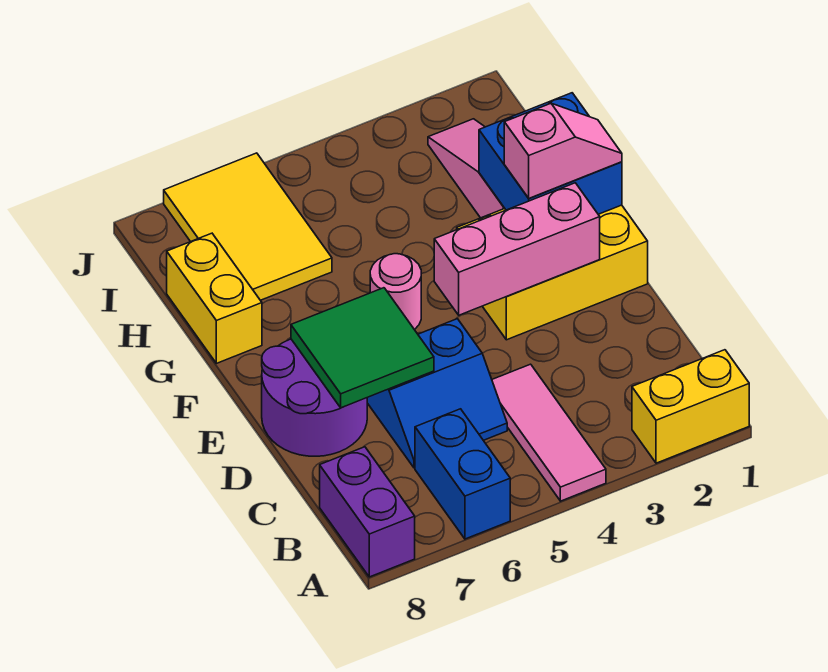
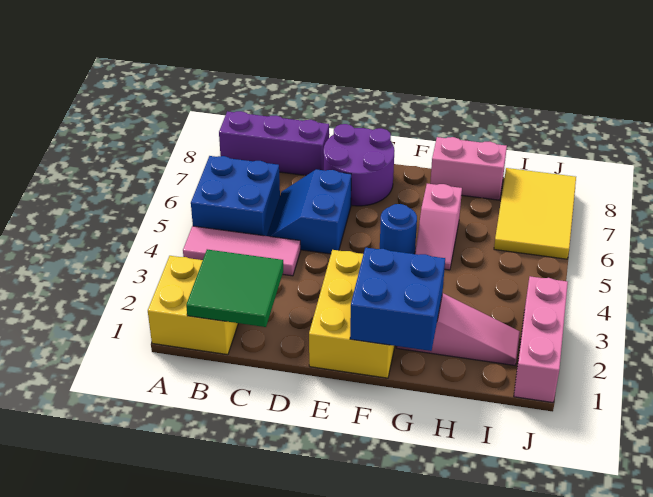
yellow 1x2 brick [632,350,749,463] -> yellow 2x2 brick [148,256,238,355]
blue 1x2 brick [415,409,510,539] -> blue 2x2 brick [191,156,280,236]
purple 1x2 brick [320,447,415,577] -> purple 1x3 brick [219,111,329,175]
green 2x2 tile [291,288,434,408] -> green 2x2 tile moved to [186,249,283,327]
pink 1x3 brick [434,183,600,315] -> pink 1x3 brick moved to [514,276,568,402]
pink 1x2 slope [504,103,622,198] -> pink 1x2 slope moved to [415,184,462,270]
pink 1x1 round brick [370,254,421,330] -> blue 1x1 round brick [380,204,417,254]
yellow 1x2 brick [167,233,262,363] -> pink 1x2 brick [430,137,507,200]
yellow 2x3 tile [164,153,332,300] -> yellow 2x3 tile turned to [494,168,576,259]

